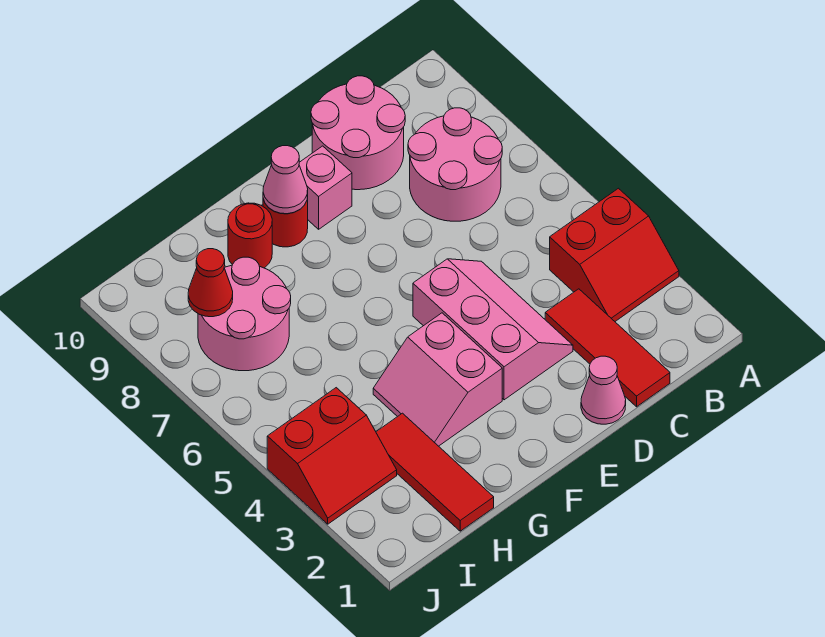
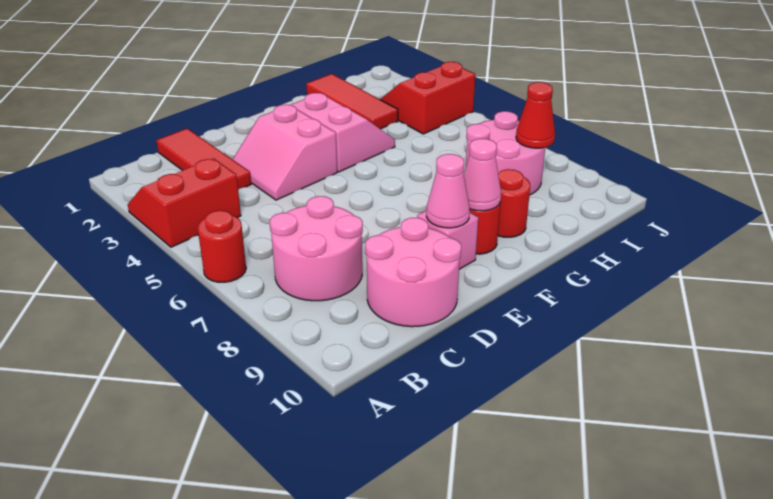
none -> red 1x1 round brick [197,210,246,282]
pink 1x1 cone [581,356,626,424] -> pink 1x1 cone moved to [426,154,470,228]
pink 2x3 slope [413,259,573,400] -> pink 2x2 slope [233,105,337,200]

